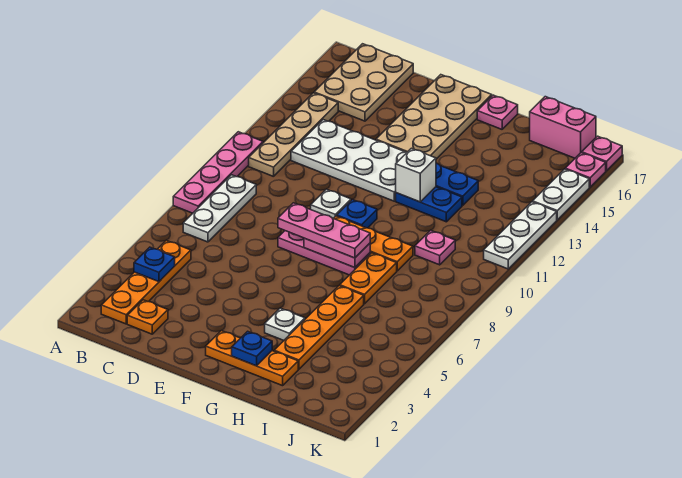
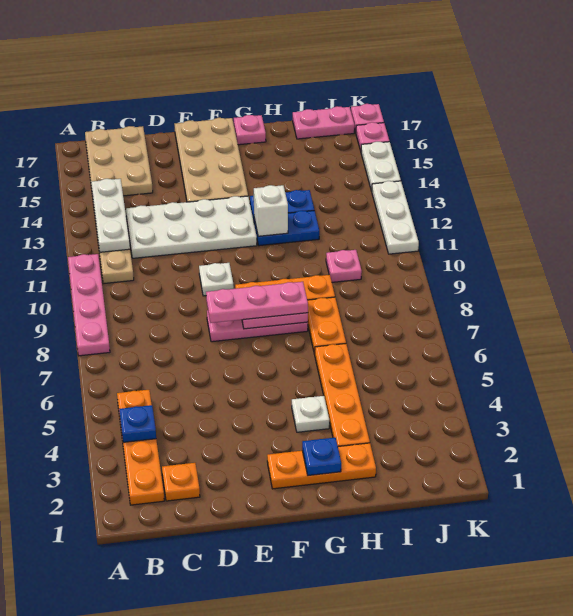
white 1x3 plate [183,175,256,242] -> white 1x3 plate moved to [91,179,130,252]
blue 1x1 plate [337,200,377,228] -> none
pink 1x2 brick [530,97,596,158] -> pink 1x2 plate [293,106,355,139]

